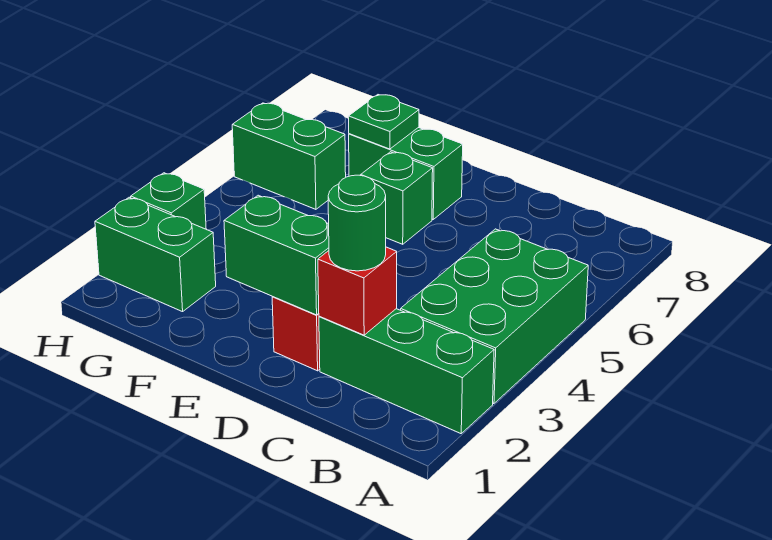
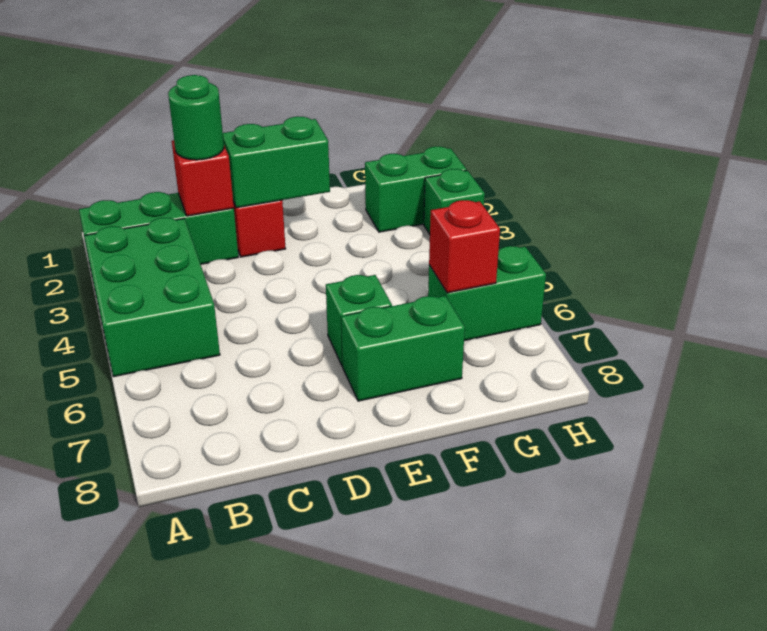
green 1x1 plate [348,95,419,149] -> none
none -> red 1x1 brick [429,200,500,293]

